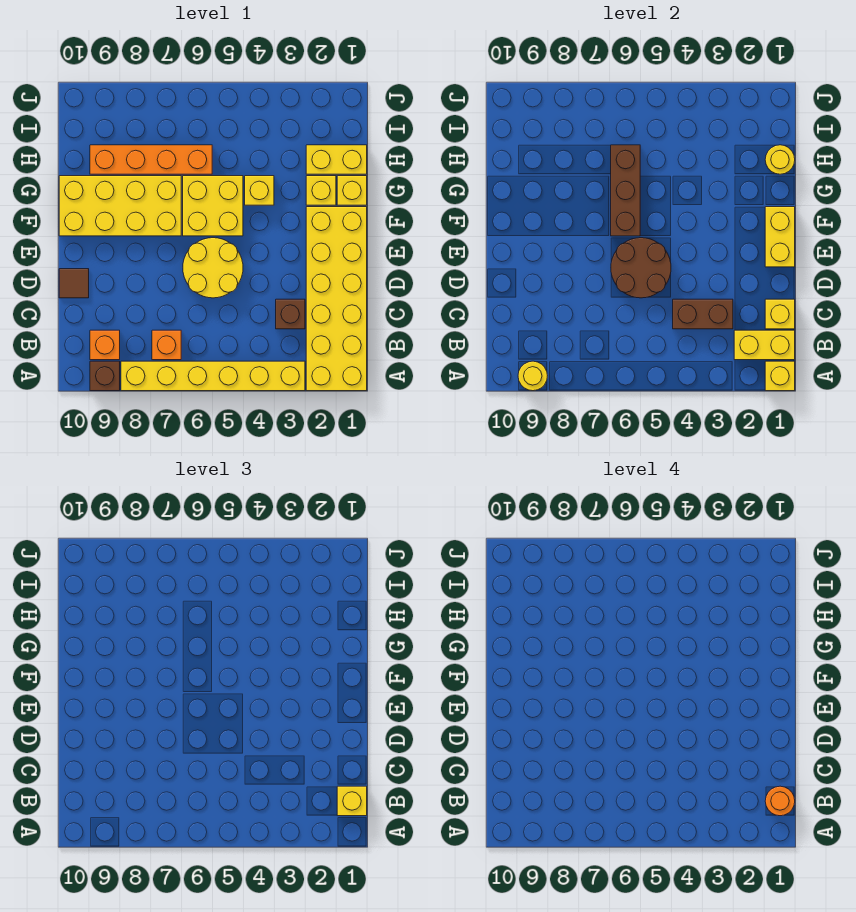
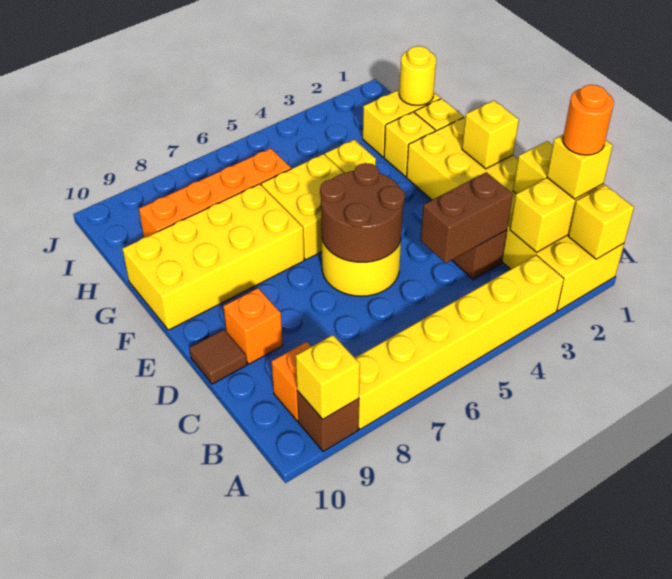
yellow 1x1 round brick [518,361,547,391] -> yellow 1x1 brick [296,335,360,419]
orange 1x1 brick [152,330,181,360] -> orange 1x1 brick moved to [223,288,283,364]
yellow 1x2 brick [765,207,795,267] -> yellow 1x1 brick [462,100,519,169]
brown 1x3 brick [611,145,640,236] -> none

